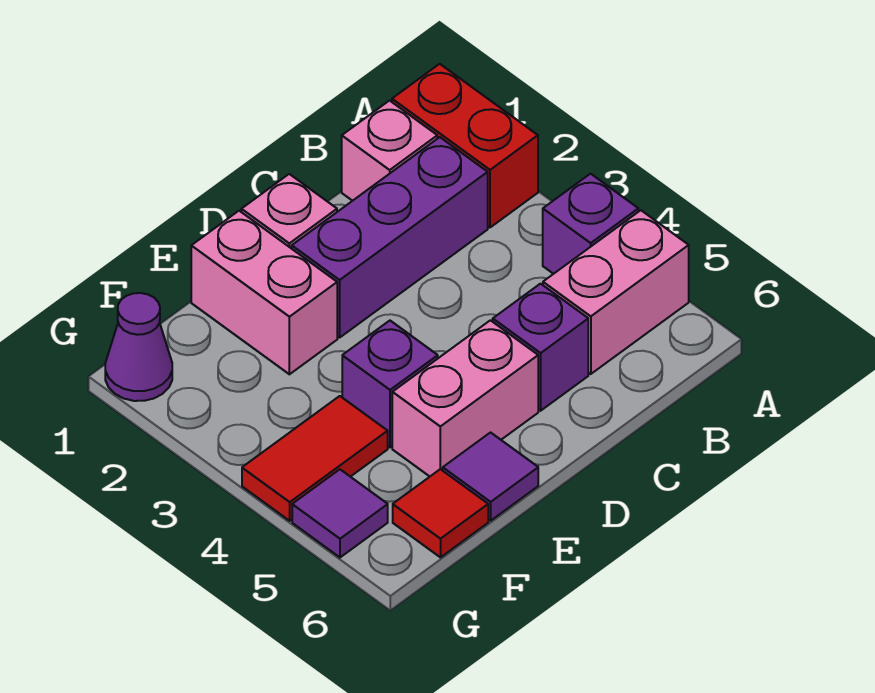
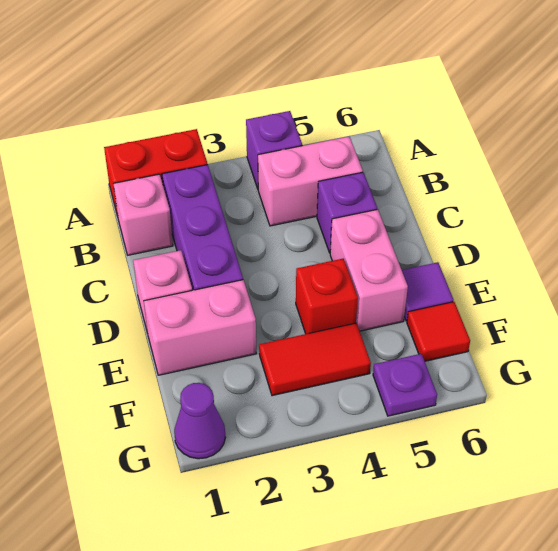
pink 1x2 brick [543,210,689,374] -> pink 1x2 brick turned to [258,137,363,226]
purple 1x1 brick [342,321,438,447] -> red 1x1 brick [296,259,358,334]
red 1x2 tile [242,396,388,521] -> red 1x2 tile turned to [259,323,371,396]
purple 1x1 tile [292,469,388,557] -> purple 1x1 plate [373,354,437,416]

